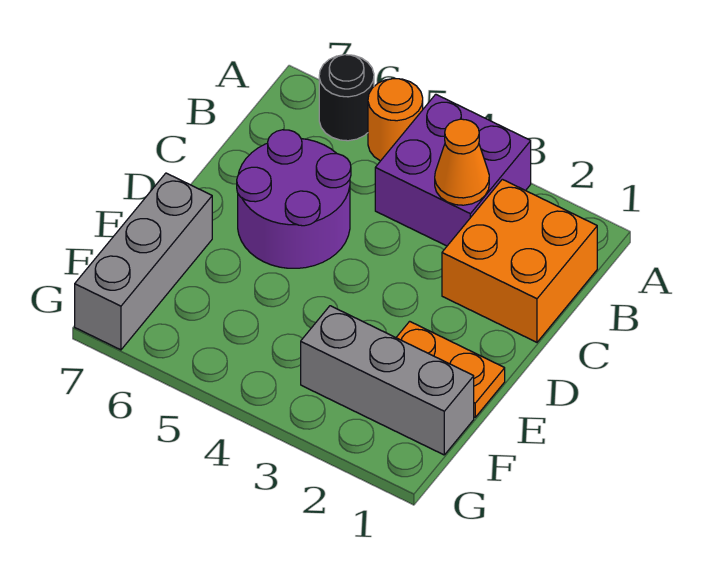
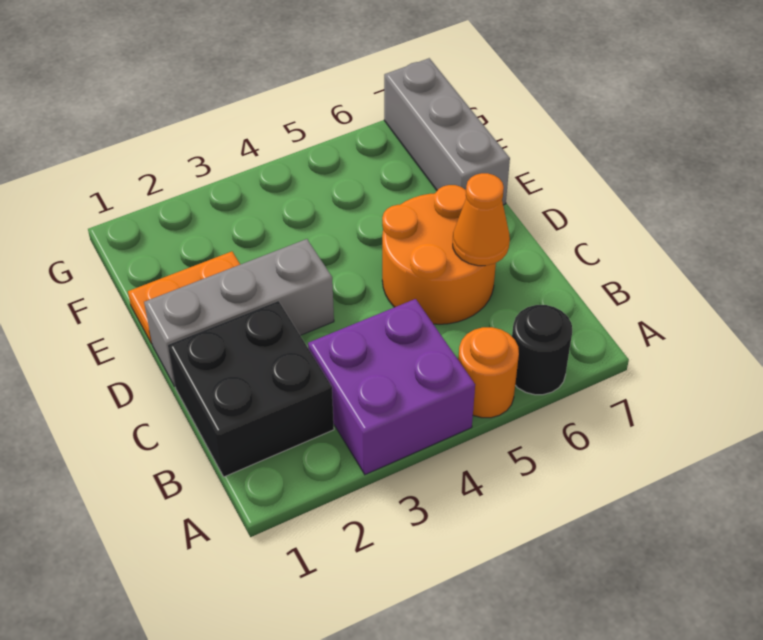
orange 2x2 brick [442,179,597,342] -> black 2x2 brick [168,301,334,477]
orange 1x1 cone [435,119,489,205] -> orange 1x1 cone moved to [453,173,510,266]
purple 2x2 round brick [237,130,351,268] -> orange 2x2 round brick [382,185,496,324]
grey 1x3 brick [301,306,474,455] -> grey 1x3 brick moved to [144,239,334,386]

